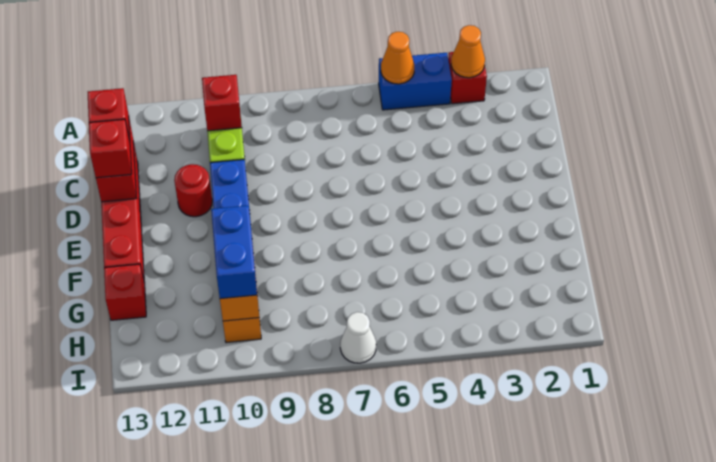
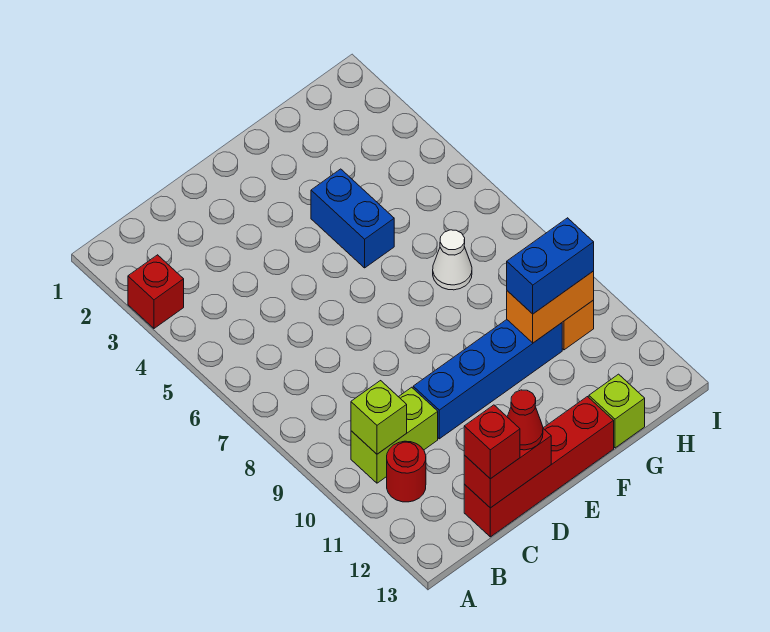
orange 1x1 cone [451,25,485,78] -> none
blue 1x2 brick [379,53,452,110] -> blue 1x2 brick moved to [311,169,394,268]
orange 1x1 cone [381,32,415,84] -> none
red 1x1 brick [202,75,242,131] -> lime 1x1 brick [351,381,407,454]
red 1x1 round brick [174,164,212,217] -> red 1x1 round brick moved to [387,441,426,502]
red 1x1 brick [89,119,132,178] -> red 1x1 cone [507,390,543,450]
red 1x1 brick [104,264,146,320] -> lime 1x1 brick [589,374,645,448]
white 1x1 cone [340,312,376,363] -> white 1x1 cone moved to [433,230,472,290]

